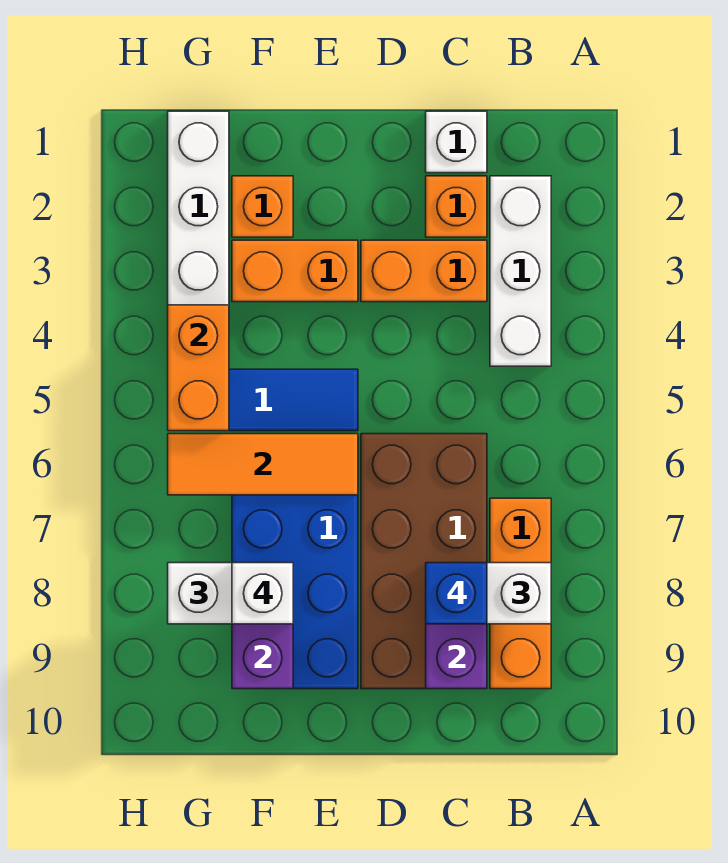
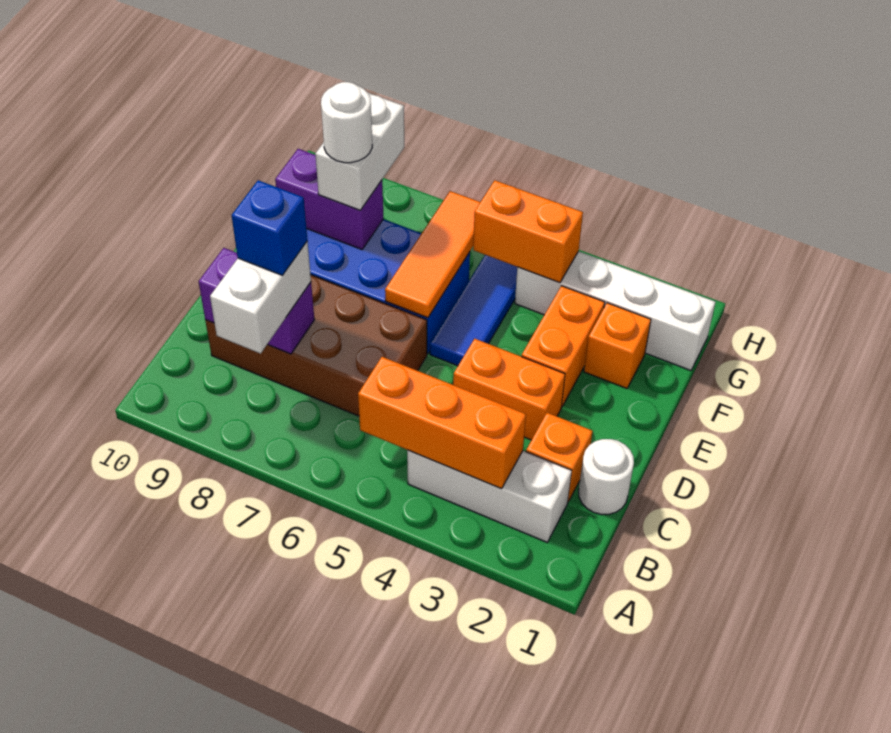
orange 1x3 brick [490,498,551,689] -> orange 1x3 brick moved to [358,357,526,489]
white 1x1 brick [426,111,487,173] -> white 1x1 round brick [579,439,634,515]
orange 1x2 brick [361,240,487,302] -> orange 1x2 brick turned to [453,339,565,440]
white 1x1 brick [232,563,293,624] -> white 1x1 round brick [321,82,372,163]

